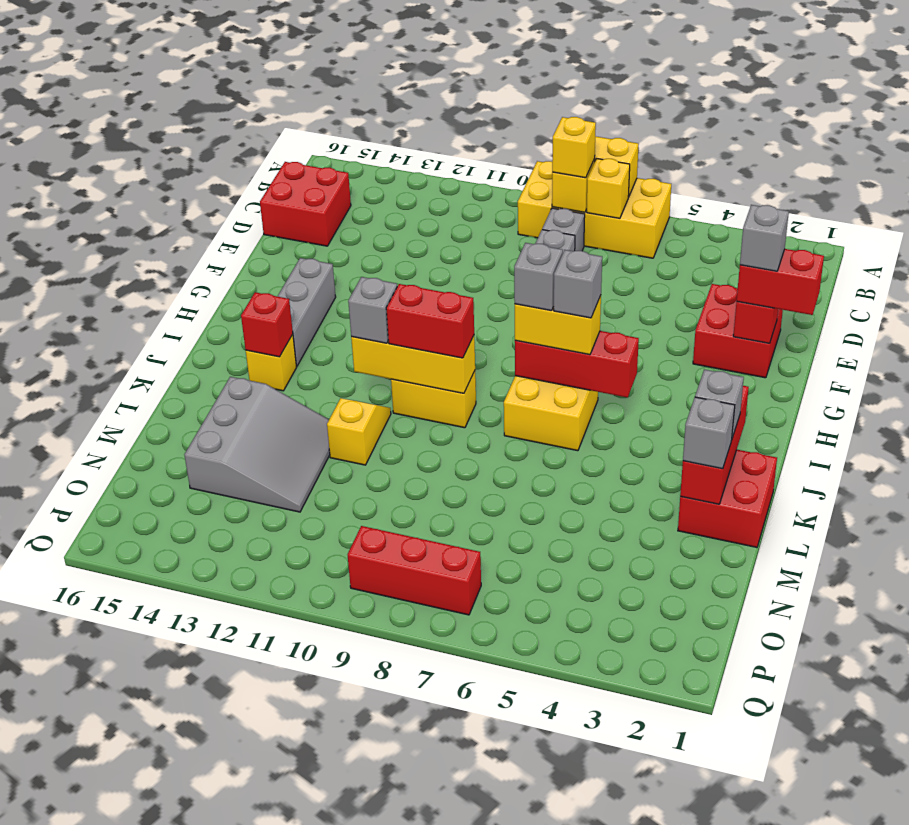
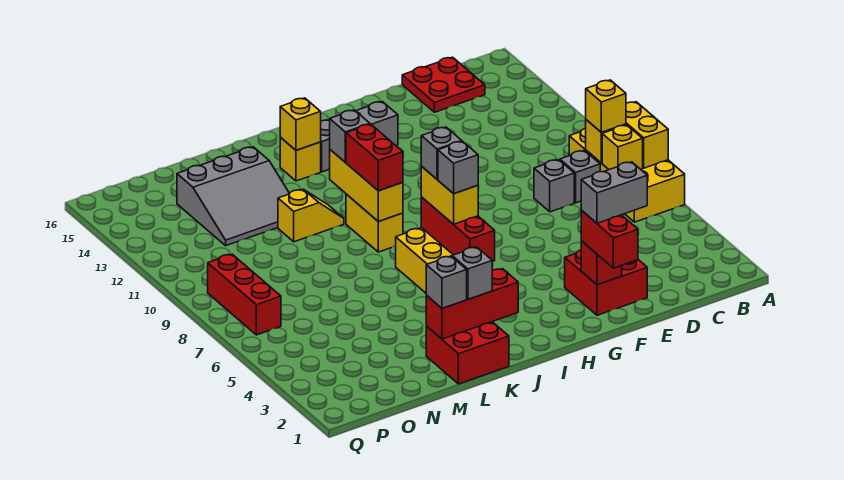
red 2x2 brick [260,162,351,246] -> red 2x2 plate [402,57,485,112]
grey 1x1 brick [740,205,789,271] -> grey 1x2 brick [581,162,647,223]
red 1x1 brick [241,292,293,357] -> yellow 1x1 brick [280,98,321,150]

